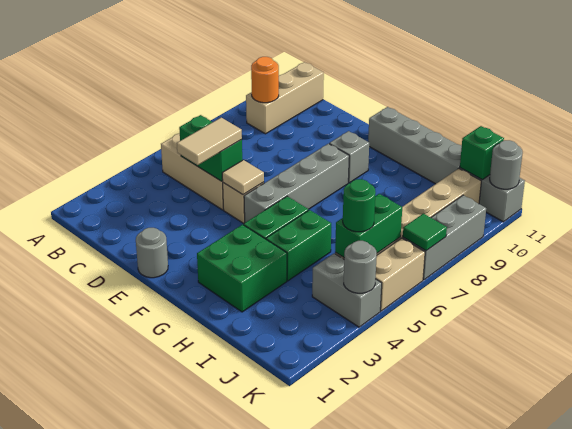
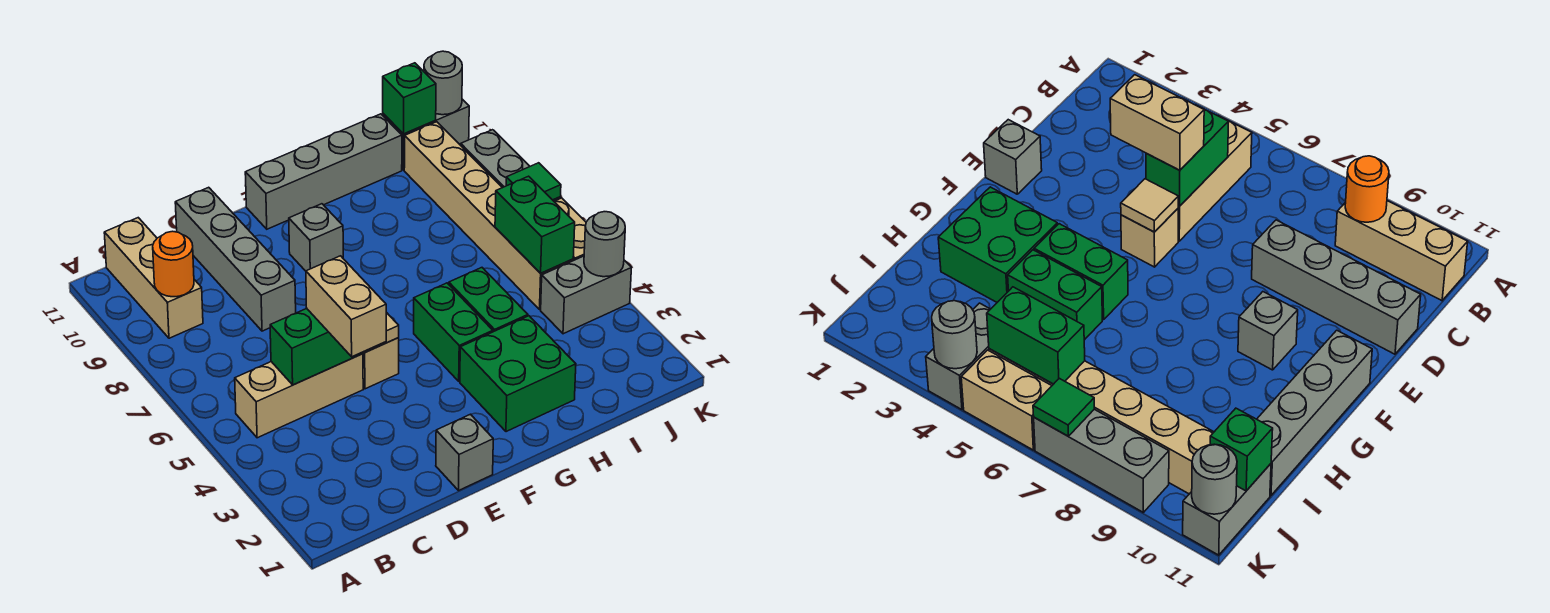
tan 1x2 tile [177,118,242,165] -> tan 1x2 brick [306,256,386,357]
grey 1x1 round brick [136,228,168,278] -> grey 1x1 brick [436,414,493,491]
grey 1x4 brick [244,144,349,222] -> grey 1x4 brick moved to [175,187,296,331]
green 1x1 round brick [343,179,376,232] -> none

